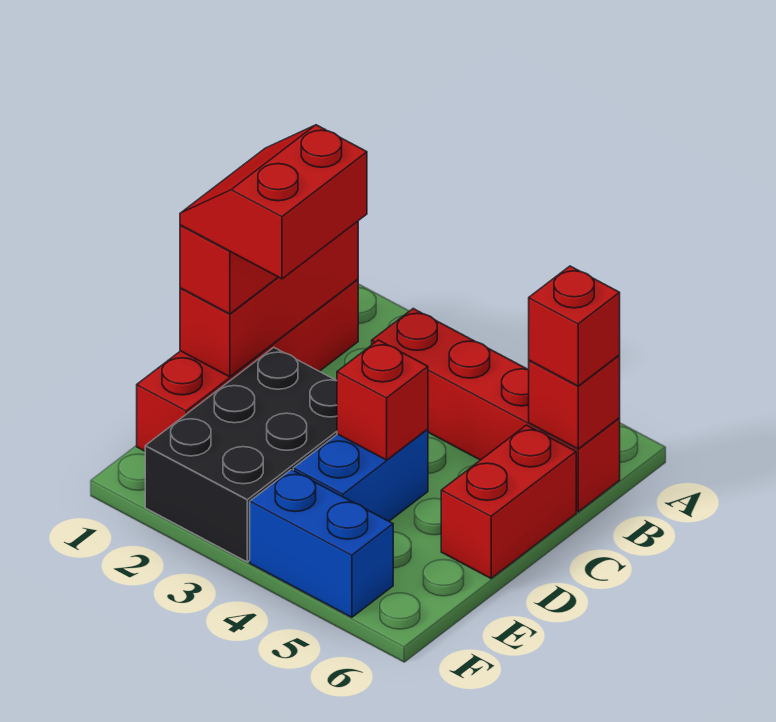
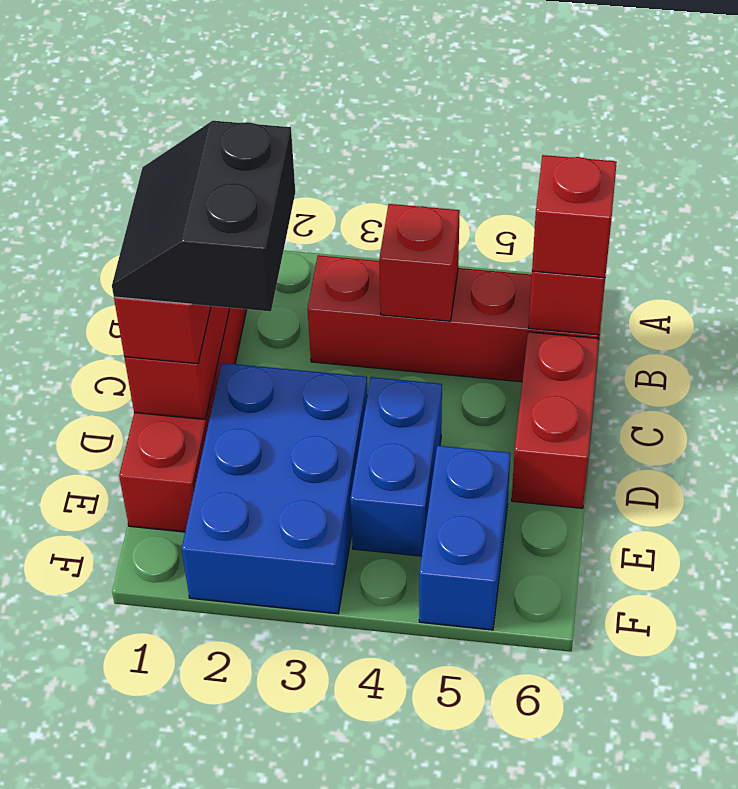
red 2x2 slope [180,125,367,279] -> black 2x2 slope [112,121,295,311]
black 2x3 brick [145,348,337,562] -> blue 2x3 brick [182,363,368,614]
red 1x1 brick [337,340,428,460] -> red 1x1 brick moved to [379,204,460,321]
blue 1x2 brick [250,470,393,617] -> blue 1x2 brick turned to [419,446,510,630]

